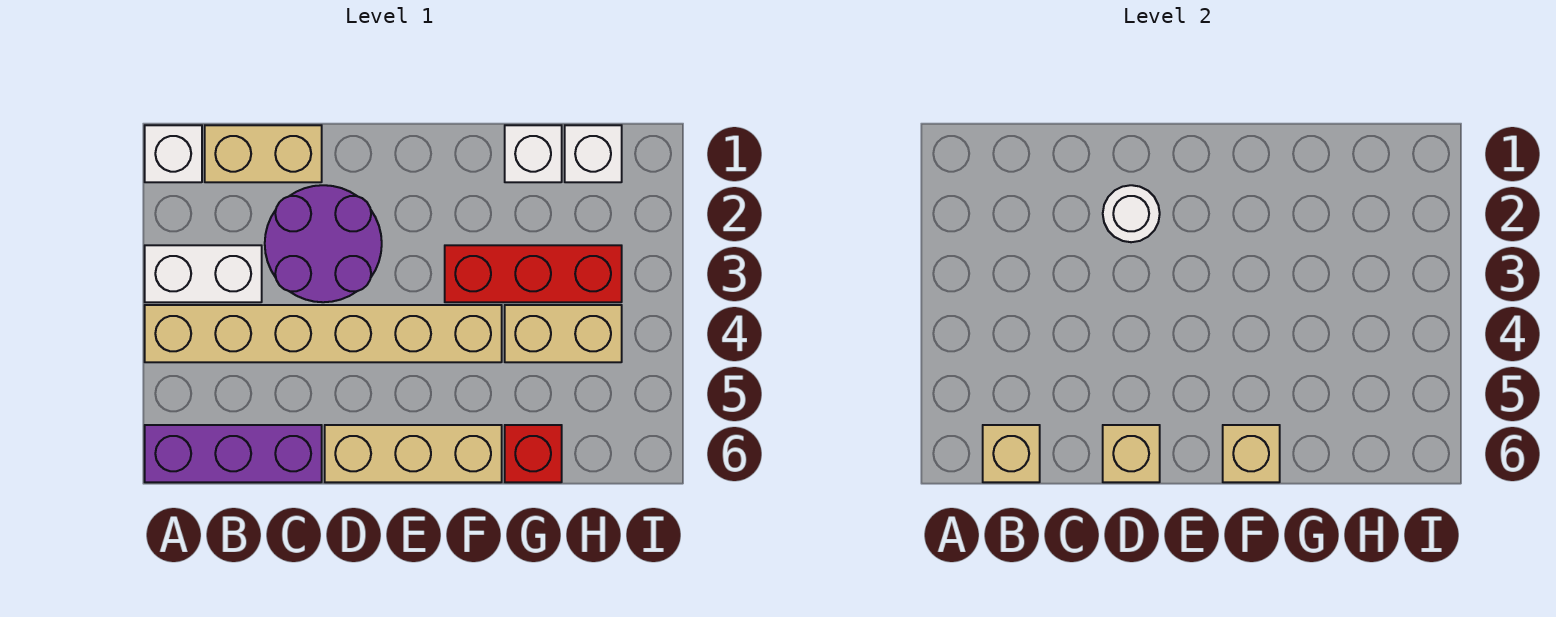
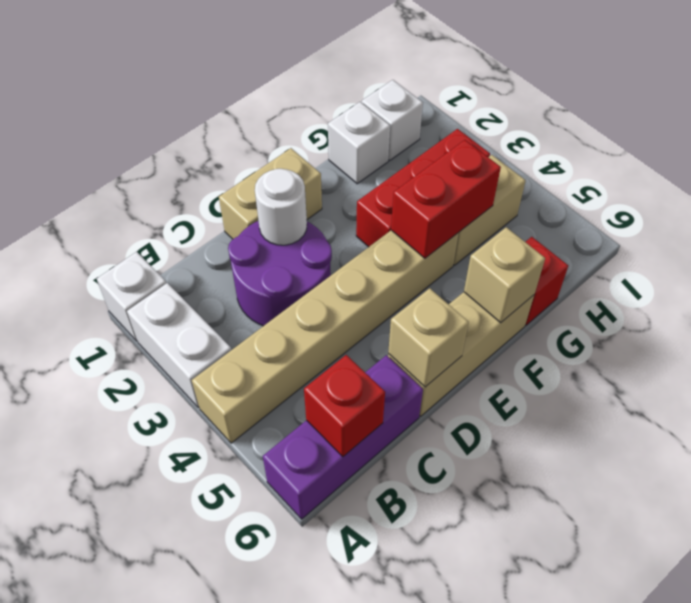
white 1x2 brick [145,245,262,302] -> white 1x2 brick turned to [127,283,231,408]
tan 1x2 brick [205,125,322,182] -> tan 1x2 brick moved to [219,148,322,239]
tan 1x1 brick [983,425,1040,482] -> red 1x1 brick [304,355,385,457]
none -> red 1x2 brick [391,140,501,258]

